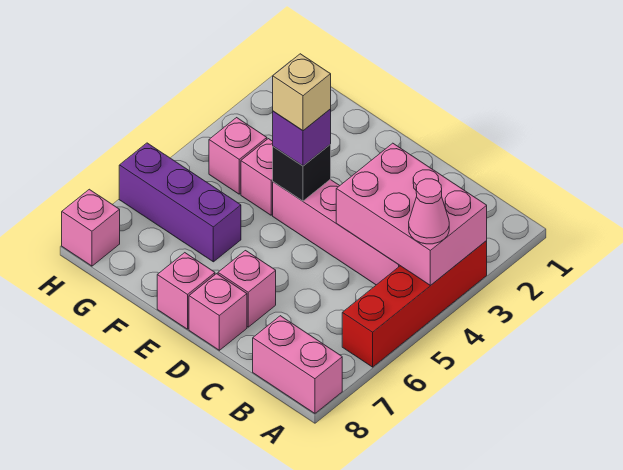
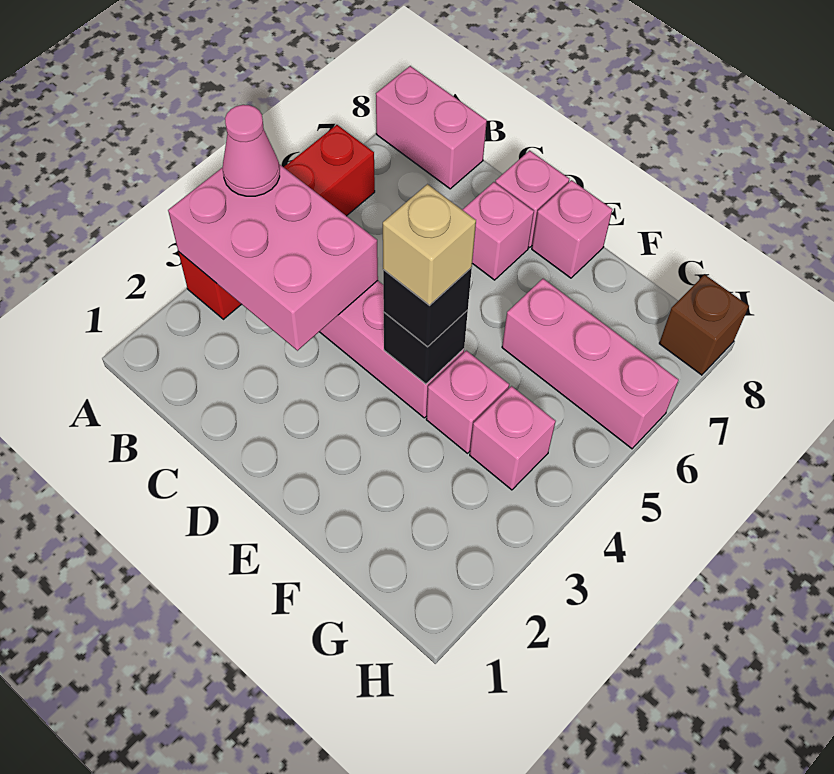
purple 1x1 brick [273,109,331,166] -> black 1x1 brick [383,268,472,347]
purple 1x3 brick [119,143,241,262] -> pink 1x3 brick [502,279,679,449]
pink 1x1 brick [62,189,120,266] -> brown 1x1 brick [659,274,749,375]

